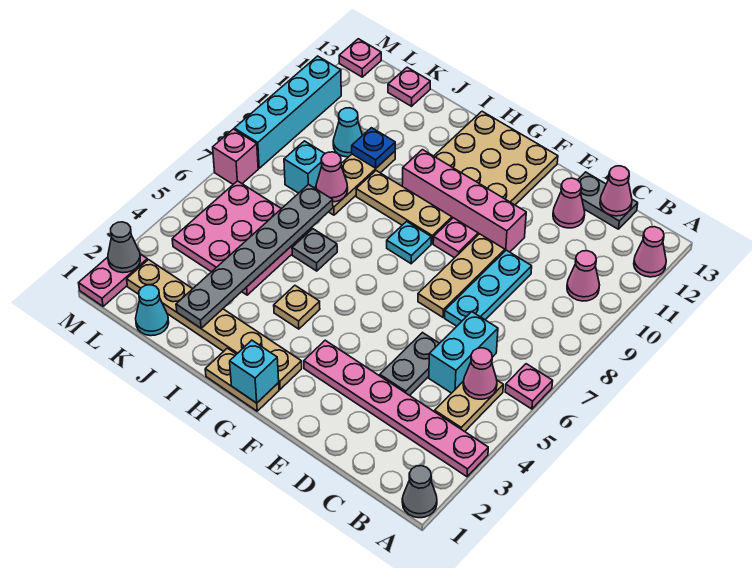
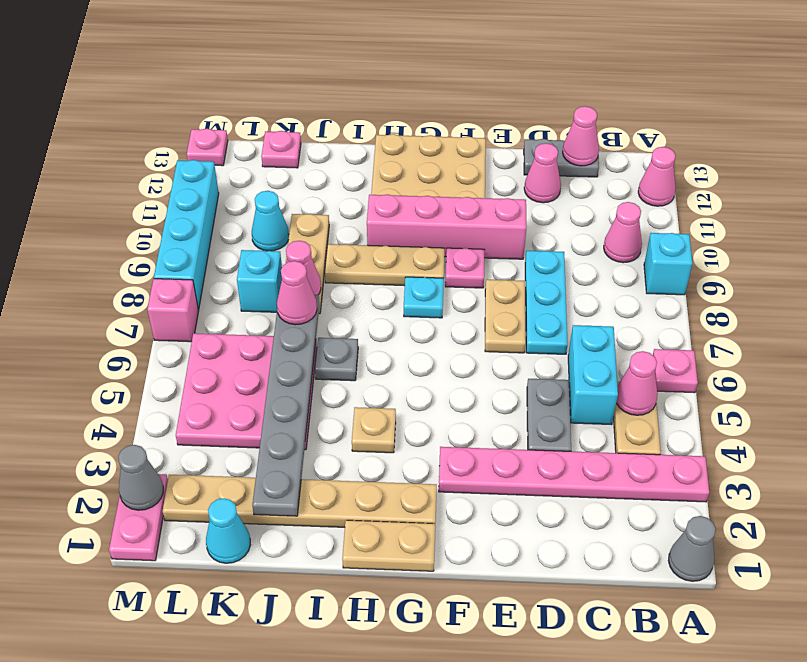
tan 1x3 plate [418,234,505,317] -> tan 1x2 plate [485,280,526,353]
cyan 1x1 brick [230,340,279,403] -> cyan 1x1 brick moved to [644,233,692,295]
none -> pink 1x1 cone [277,261,317,325]
blue 1x1 plate [352,128,395,168] -> none

